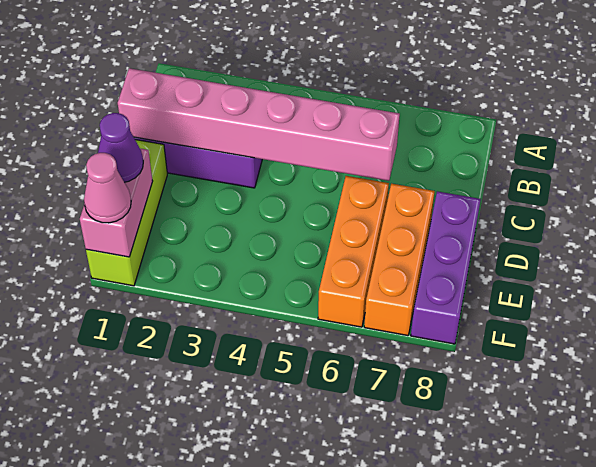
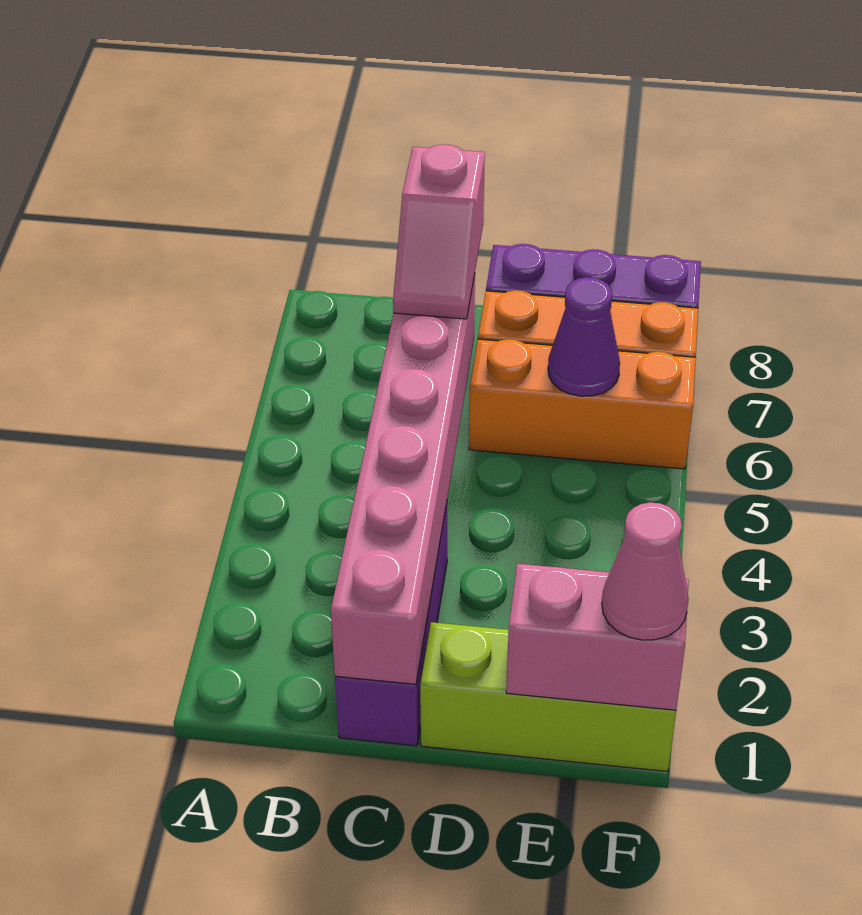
none -> pink 1x2 slope [393,144,485,319]
purple 1x1 cone [98,113,143,182] -> purple 1x1 cone moved to [548,277,620,396]

